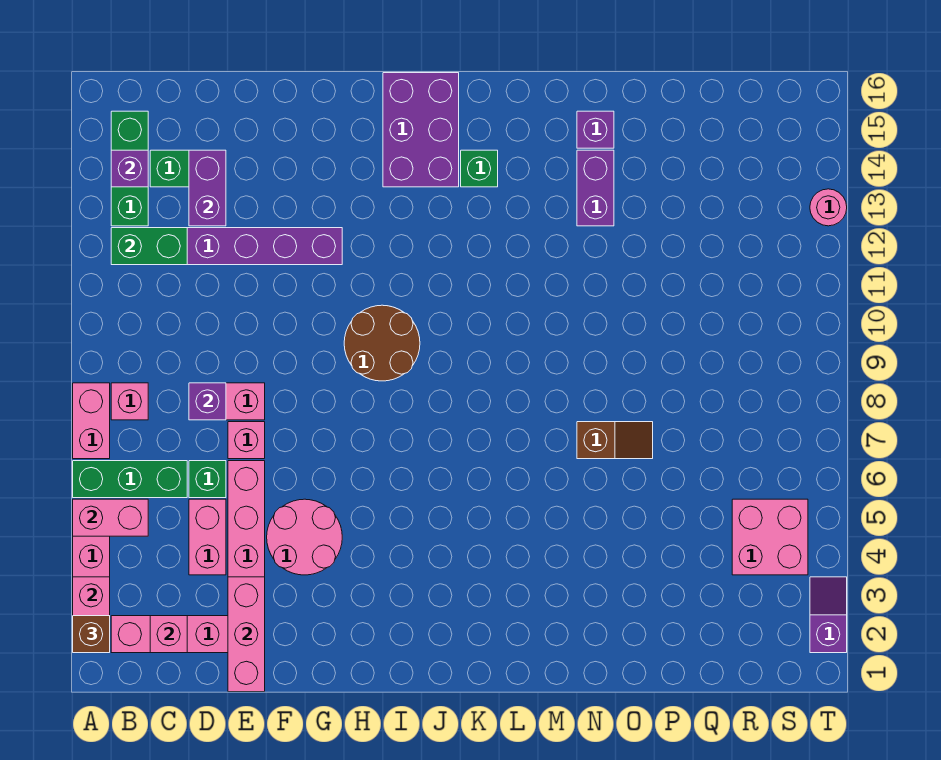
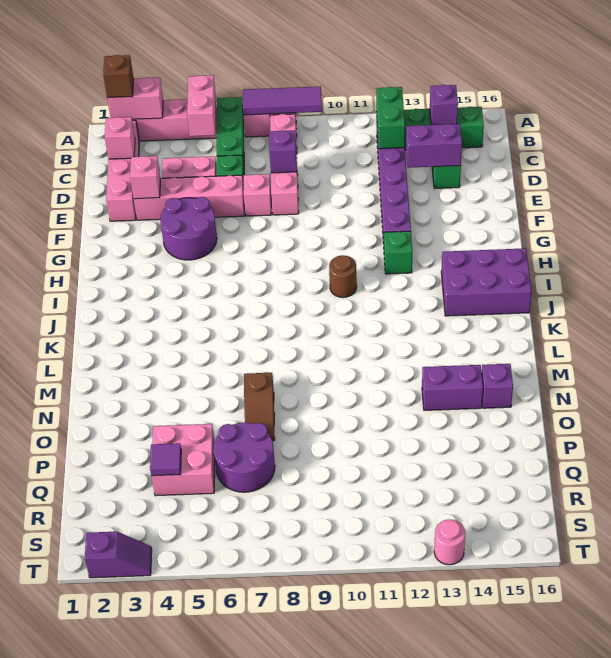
none -> purple 1x3 tile [243,86,322,115]
pink 1x3 brick [228,577,265,692] -> pink 1x1 brick [130,156,160,199]
pink 2x2 round brick [267,499,342,575] -> purple 2x2 round brick [160,197,217,260]
brown 2x2 round brick [344,305,420,381] -> brown 1x1 round brick [329,255,357,298]
green 1x1 brick [461,150,498,187] -> green 1x1 brick moved to [384,231,412,274]
none -> purple 2x2 round brick [213,423,275,492]
none -> purple 1x1 tile [150,443,181,476]
pink 2x2 brick [732,499,808,575] -> pink 2x2 brick moved to [151,424,215,496]

